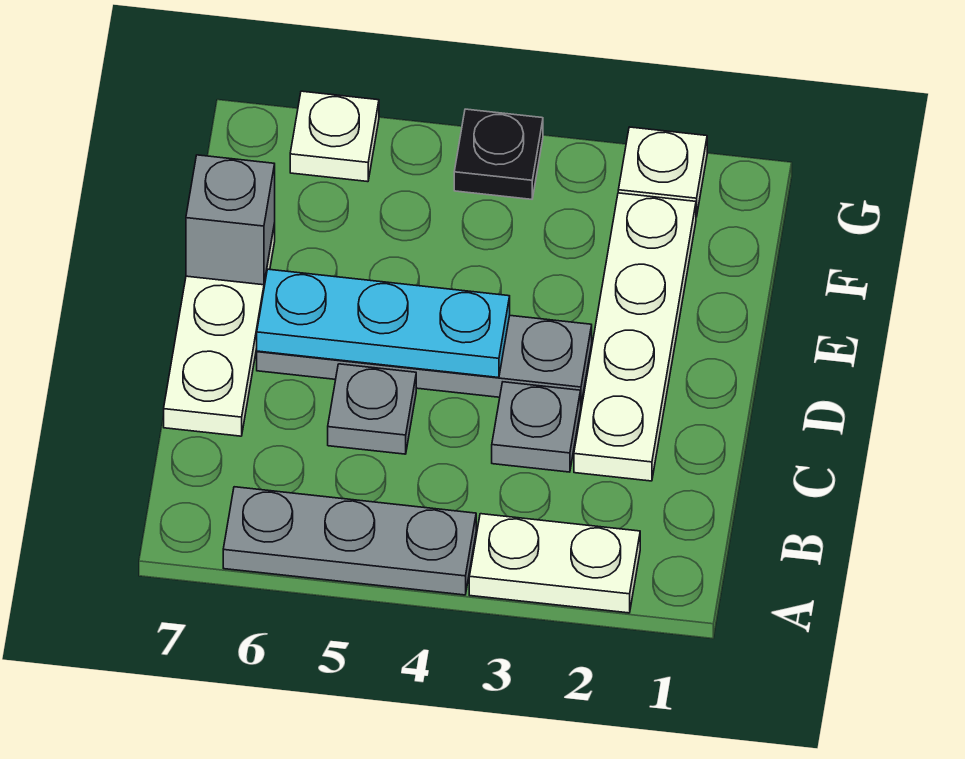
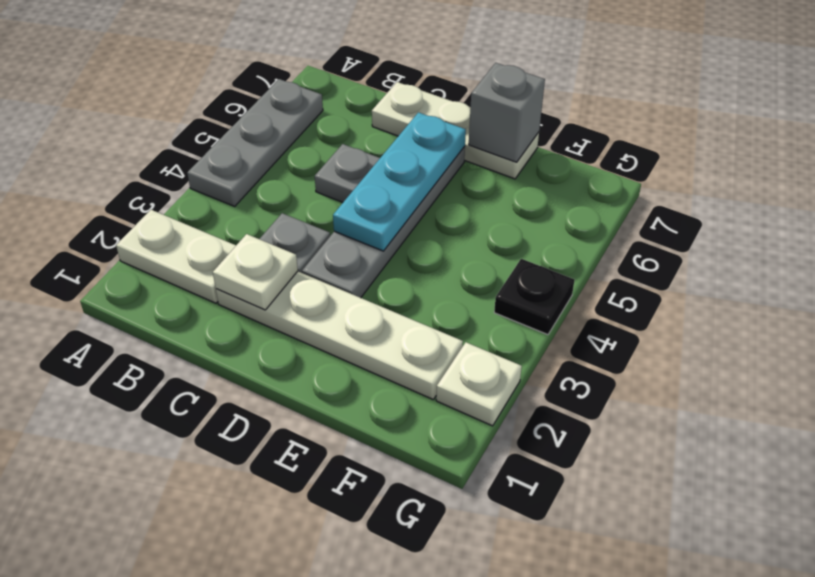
white 1x2 plate [469,514,640,613] -> white 1x2 plate turned to [116,210,236,303]
white 1x1 plate [290,91,379,182] -> white 1x1 plate moved to [213,234,298,310]

